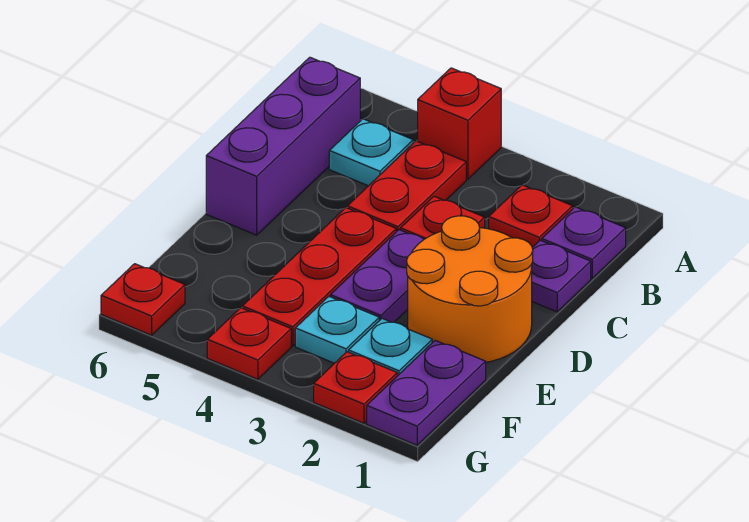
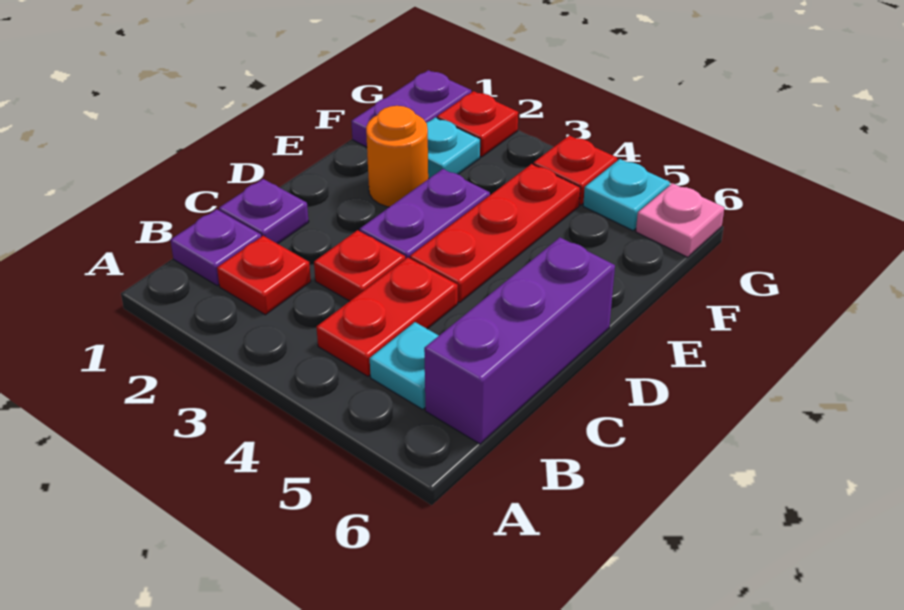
red 1x1 brick [418,68,501,179] -> none
orange 2x2 round brick [407,216,533,362] -> orange 1x1 round brick [366,106,428,207]
cyan 1x1 plate [295,297,379,363] -> cyan 1x1 plate moved to [583,159,670,231]
red 1x1 plate [101,264,185,335] -> pink 1x1 plate [636,183,724,257]

